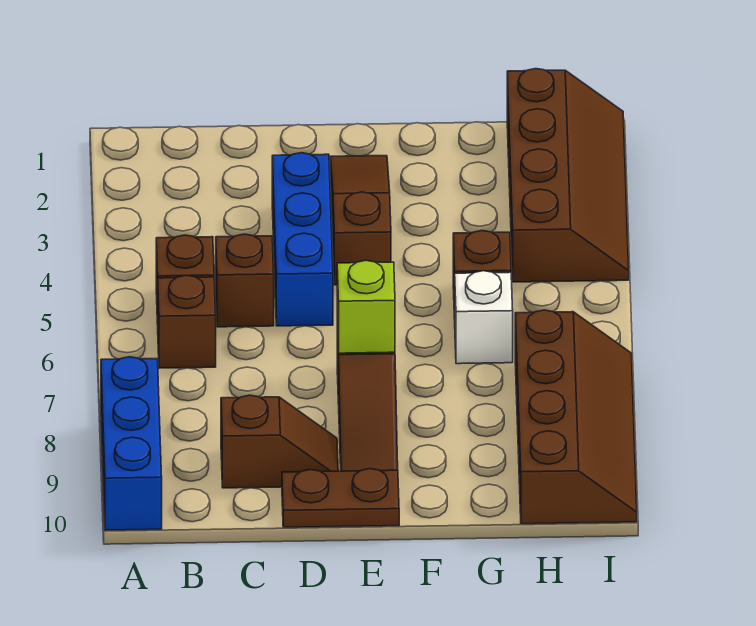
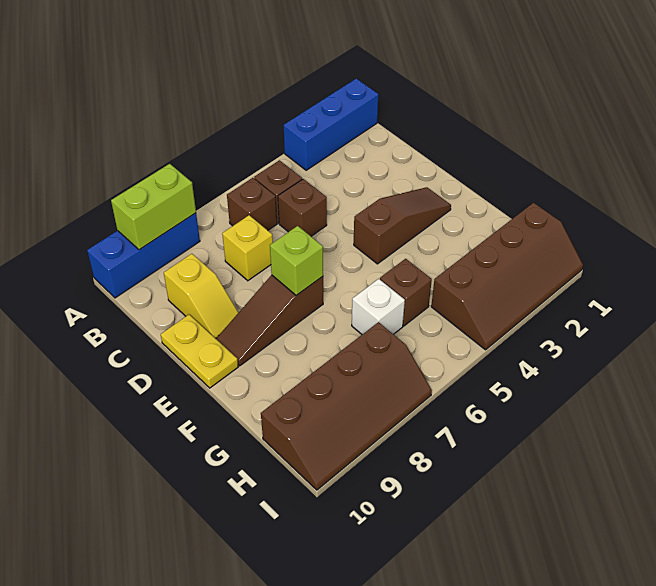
none -> lime 1x2 brick [111,164,196,250]
none -> yellow 1x1 brick [222,215,273,281]
brown 1x2 slope [221,395,338,488] -> yellow 1x2 slope [164,254,239,338]
blue 1x3 brick [272,153,333,326] -> blue 1x3 brick moved to [284,79,378,170]
brown 1x2 plate [282,469,399,527] -> yellow 1x2 plate [161,315,238,388]

